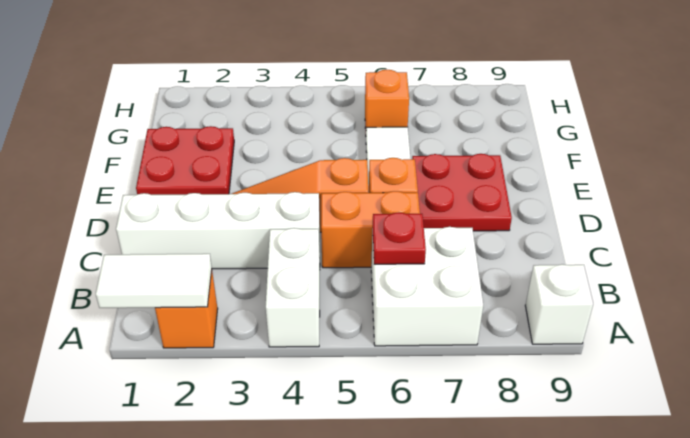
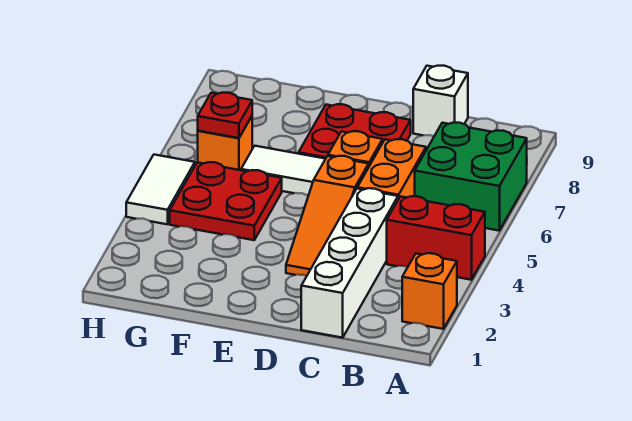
white 1x2 tile [96,254,212,308] -> white 1x2 tile moved to [126,155,195,224]
white 1x2 brick [266,228,320,347] -> red 1x2 brick [387,196,485,280]
white 2x2 brick [371,227,483,346] -> green 2x2 brick [415,123,527,231]
white 1x1 brick [525,264,593,344] -> white 1x1 brick moved to [413,66,468,136]
red 1x1 plate [373,212,426,264] -> red 1x1 plate moved to [198,93,252,138]
red 2x2 plate [136,126,234,195] -> red 2x2 plate moved to [170,162,282,240]

